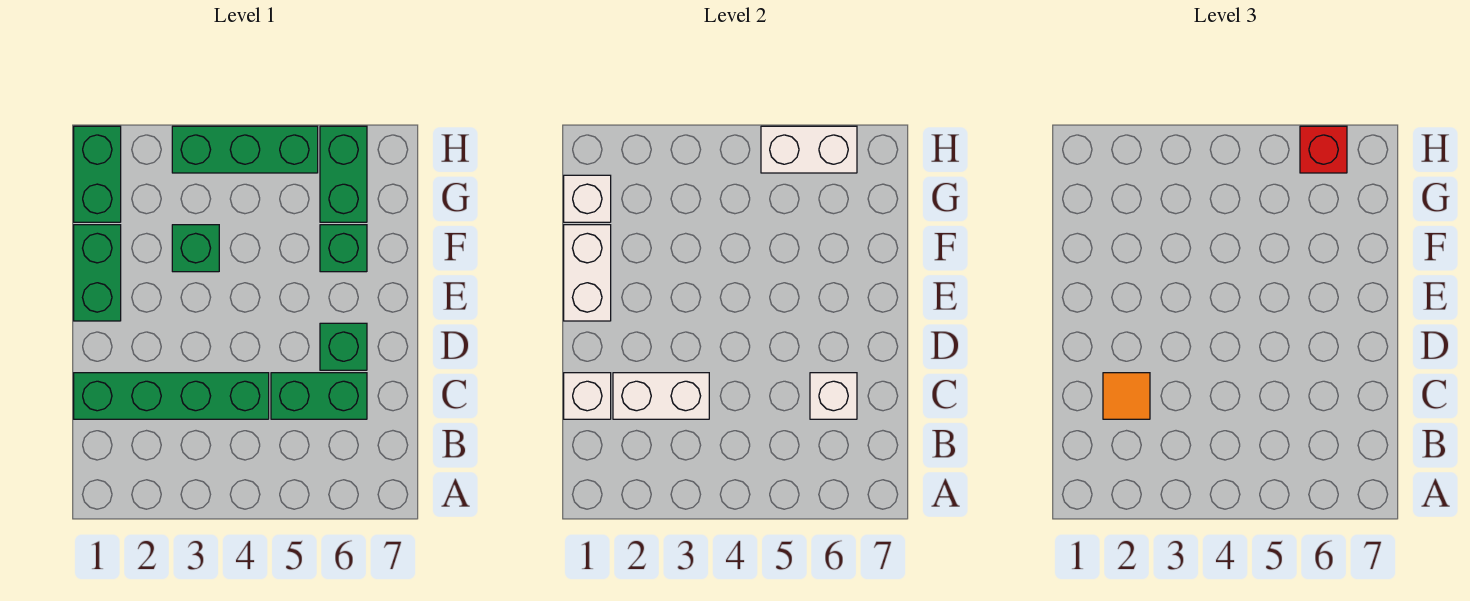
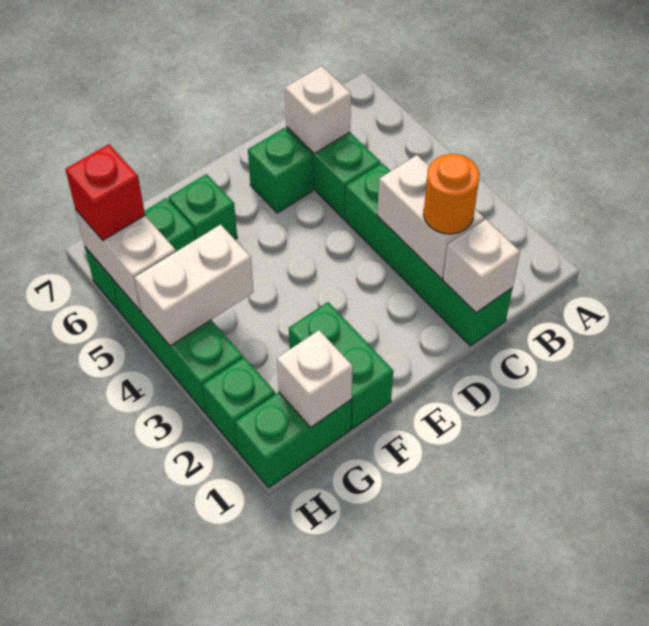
orange 1x1 tile [1103,373,1150,419] -> orange 1x1 round brick [423,154,480,234]
green 1x2 brick [74,225,121,321] -> green 1x2 brick turned to [289,302,393,429]
white 1x2 brick [564,225,611,321] -> white 1x2 brick moved to [134,225,254,346]
green 1x1 brick [172,225,219,272] -> green 1x1 brick moved to [203,357,275,450]

